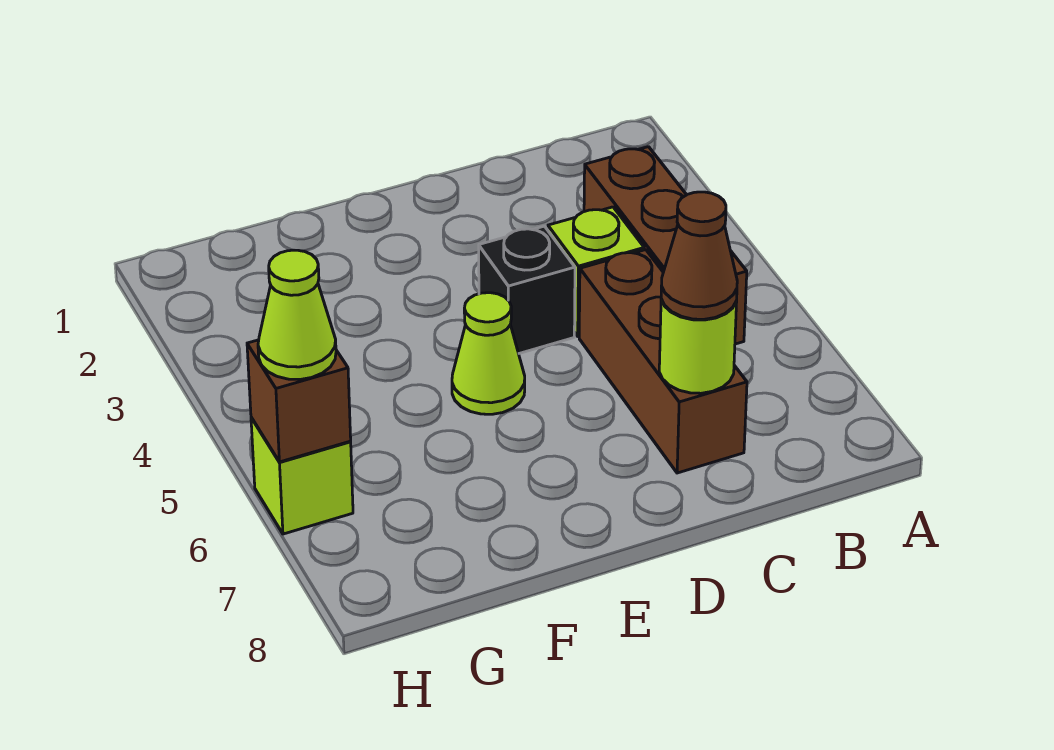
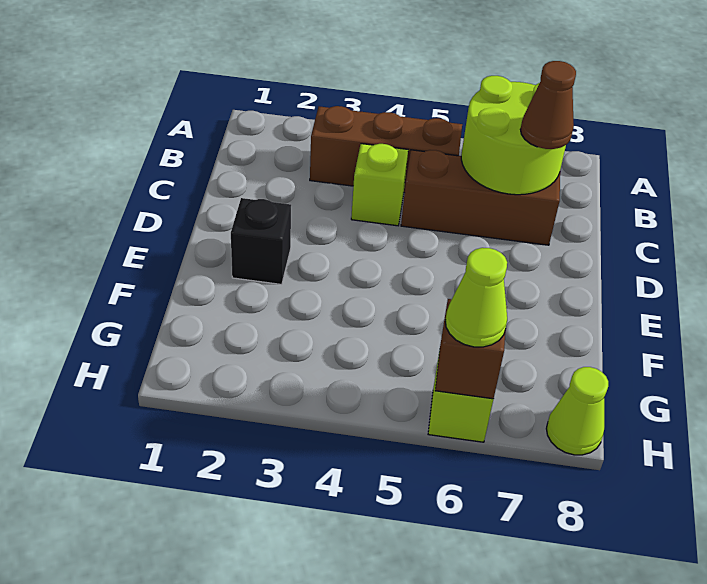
lime 1x1 round brick [659,299,737,393] -> lime 2x2 round brick [461,76,566,195]
black 1x1 brick [479,226,575,354] -> black 1x1 brick moved to [231,198,291,285]
lime 1x1 cone [452,293,525,414] -> lime 1x1 cone moved to [546,367,608,455]

